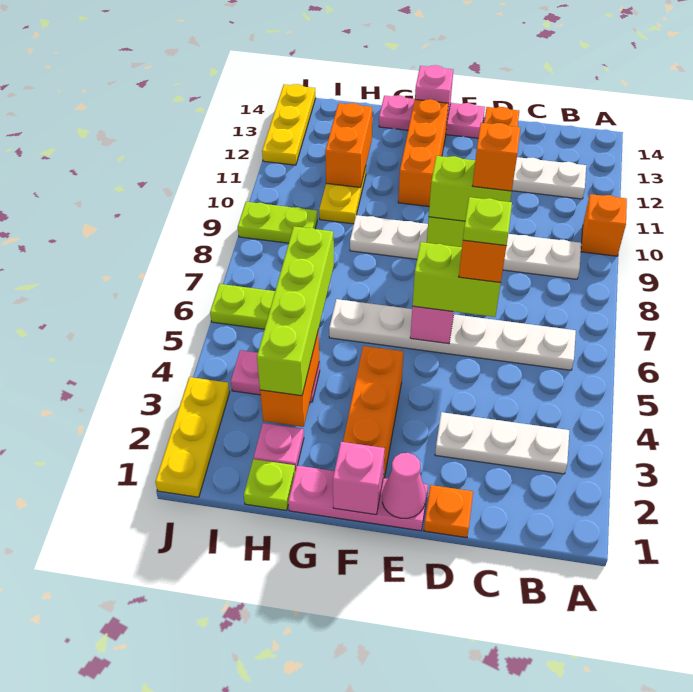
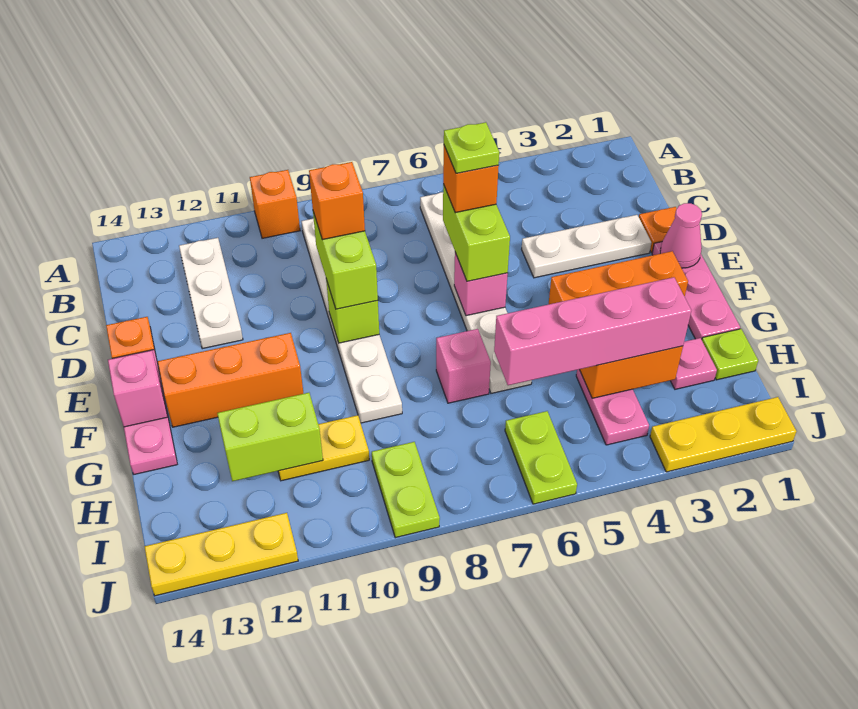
white 1x3 plate [435,412,569,474] -> white 1x3 plate turned to [522,215,651,278]
pink 1x1 brick [333,442,385,515] -> pink 1x1 brick moved to [436,329,491,403]
lime 1x4 brick [257,227,334,396] -> pink 1x4 brick [494,277,691,385]
orange 1x2 brick [325,103,373,188] -> lime 1x2 brick [217,393,323,481]

